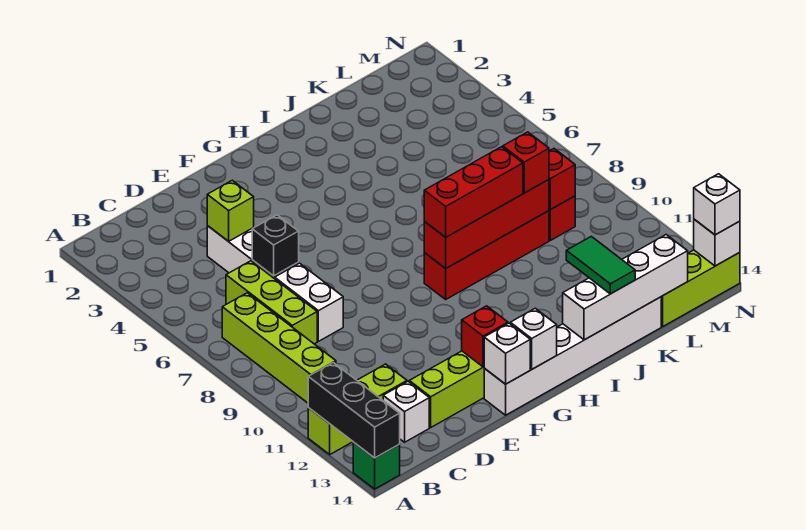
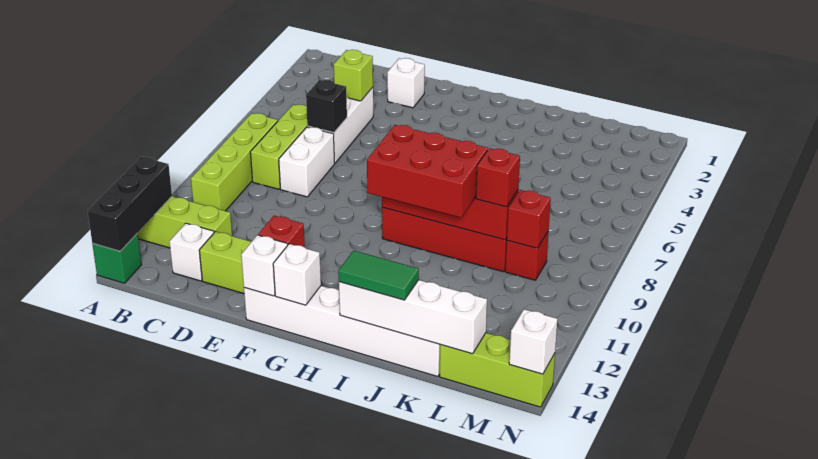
red 1x3 brick [424,147,523,237] -> red 2x3 brick [367,125,488,217]
green 1x2 tile [566,236,635,294] -> green 1x2 tile turned to [338,251,419,300]
white 1x1 brick [694,174,740,235] -> white 1x1 brick moved to [387,58,425,108]

